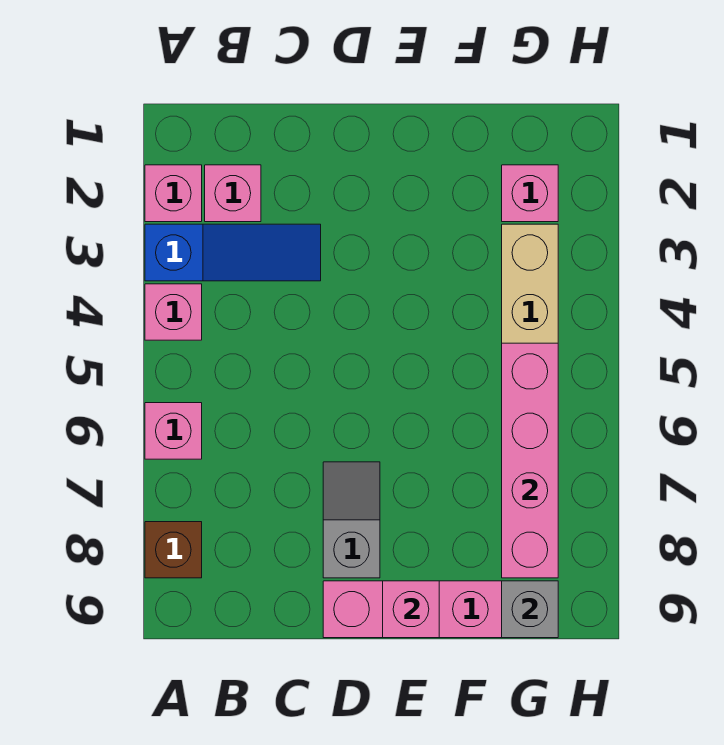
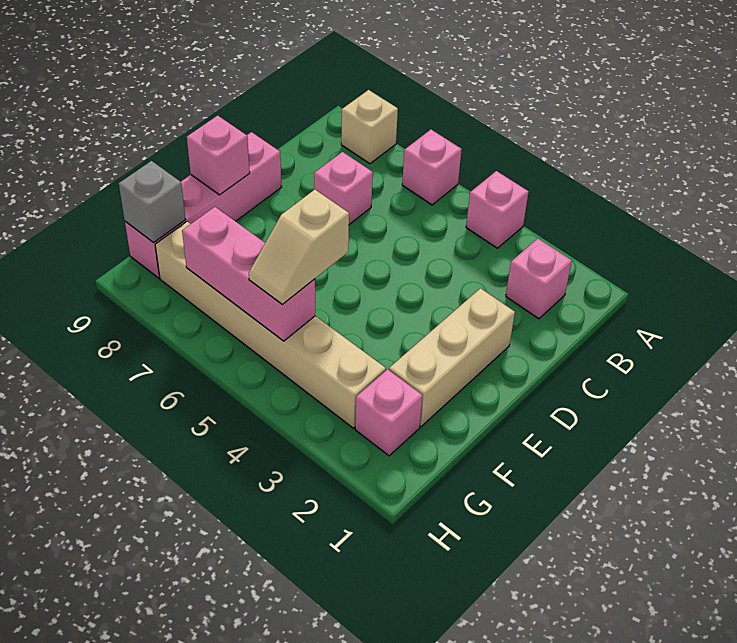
pink 1x1 brick [145,165,202,222] -> pink 1x1 brick moved to [314,152,373,224]
blue 1x3 slope [145,224,321,281] -> none
brown 1x1 brick [145,522,202,578] -> tan 1x1 brick [341,90,398,164]
none -> tan 1x3 brick [389,288,515,427]
grey 1x2 slope [323,462,380,578] -> none
none -> tan 1x2 slope [249,190,349,305]
pink 1x4 brick [502,343,558,578] -> pink 1x3 brick [182,207,315,341]

